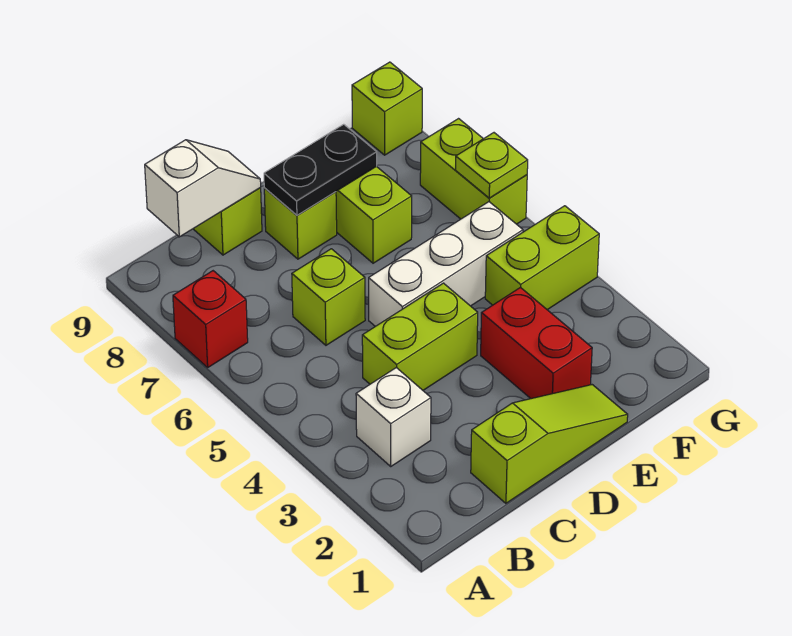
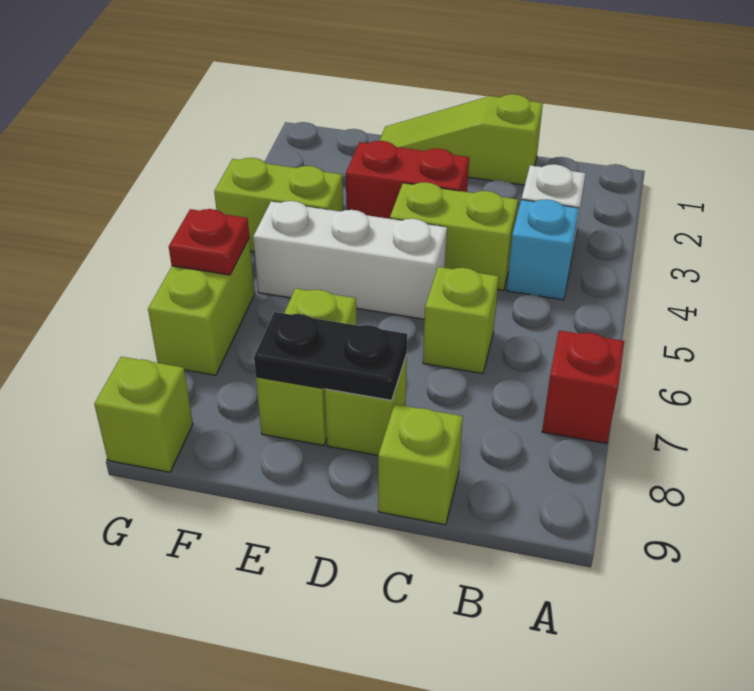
none -> cyan 1x1 brick [507,199,579,300]
white 1x2 slope [145,140,261,237] -> none
red 1x2 brick [481,287,592,399] -> red 1x2 brick turned to [346,141,469,219]
lime 1x1 plate [456,133,528,198] -> red 1x1 plate [169,209,249,275]

